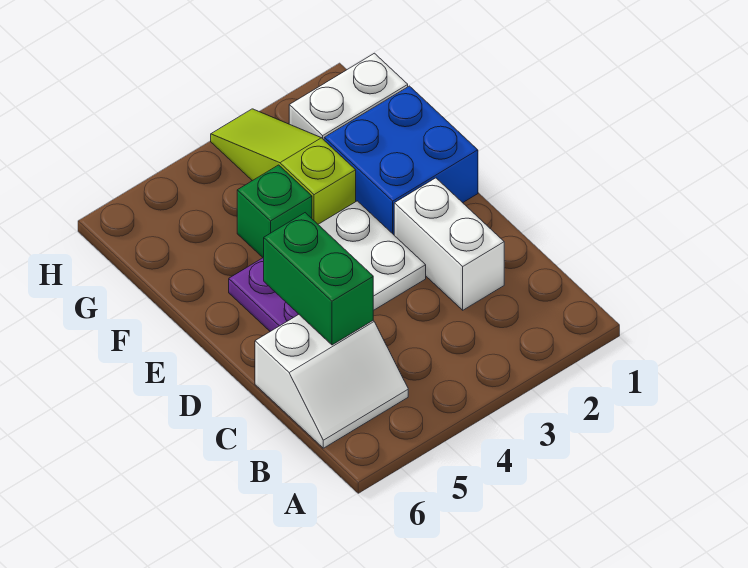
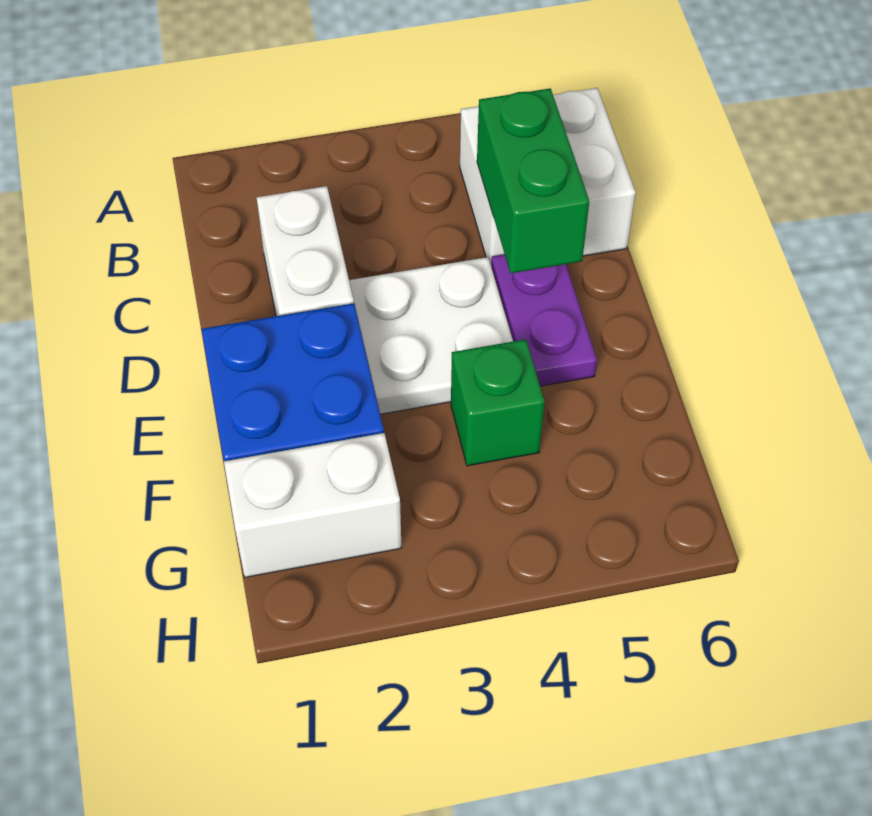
white 2x2 slope [255,315,408,448] -> white 2x2 brick [460,88,636,264]
lime 1x3 slope [211,109,356,224] -> none

